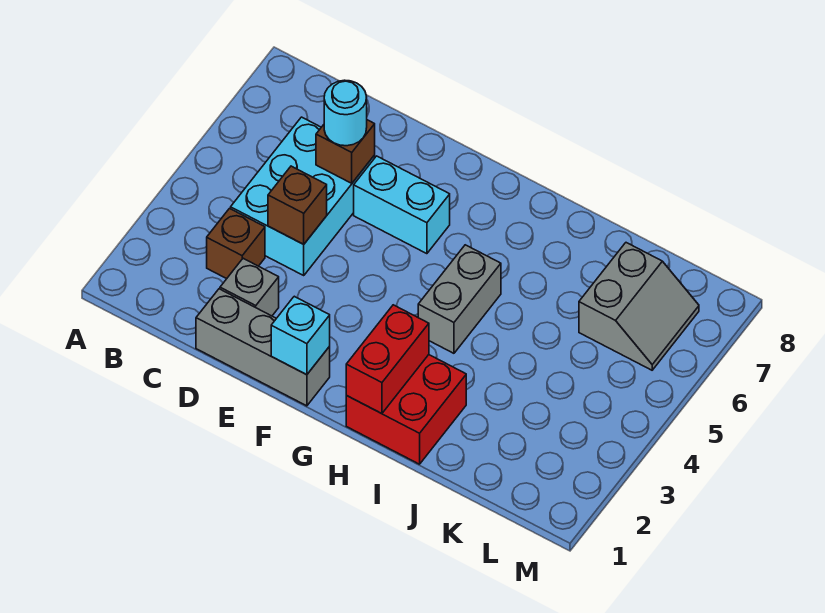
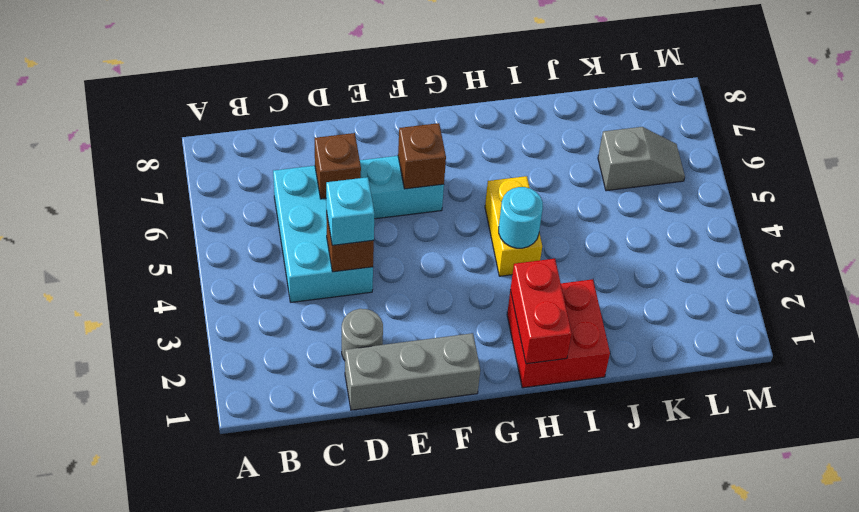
brown 1x1 brick [207,209,265,279] -> brown 1x1 brick moved to [398,123,446,189]
grey 1x1 brick [220,258,279,316] -> grey 1x1 round brick [342,309,383,360]
cyan 1x1 round brick [324,80,367,146] -> cyan 1x1 round brick moved to [499,187,543,248]
cyan 1x1 brick [271,296,330,375] -> cyan 1x1 brick moved to [326,177,375,245]
grey 1x2 brick [418,245,501,353] -> yellow 1x2 brick [485,176,542,276]
grey 2x2 slope [579,243,699,370] -> grey 1x2 slope [598,127,685,191]

